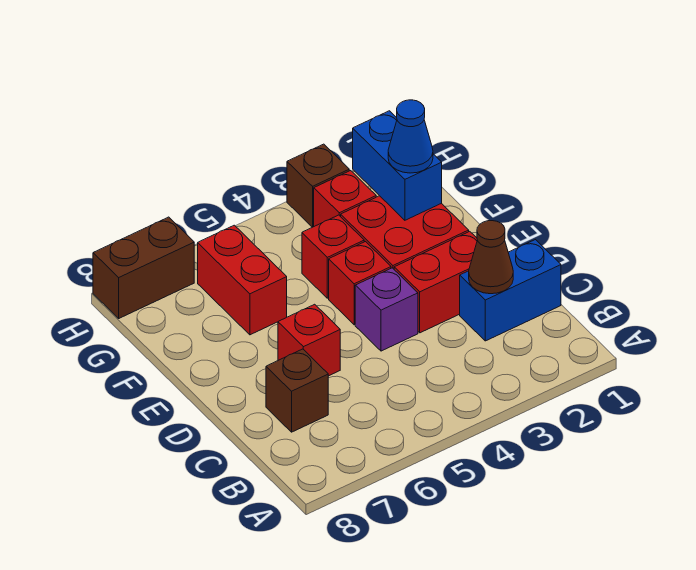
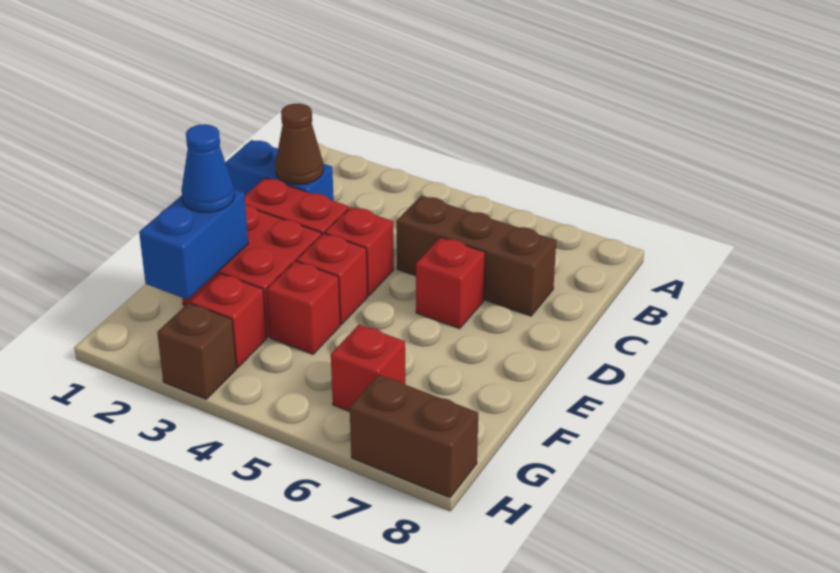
brown 1x1 brick [266,349,328,432] -> brown 1x3 brick [397,196,556,316]
purple 1x1 brick [355,268,418,351] -> red 1x1 brick [325,207,394,296]
red 1x2 brick [198,225,287,335] -> red 1x1 brick [331,324,405,412]

